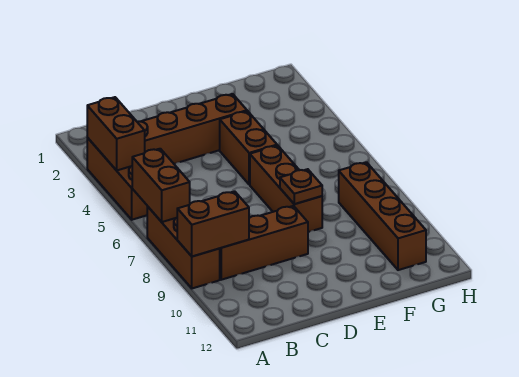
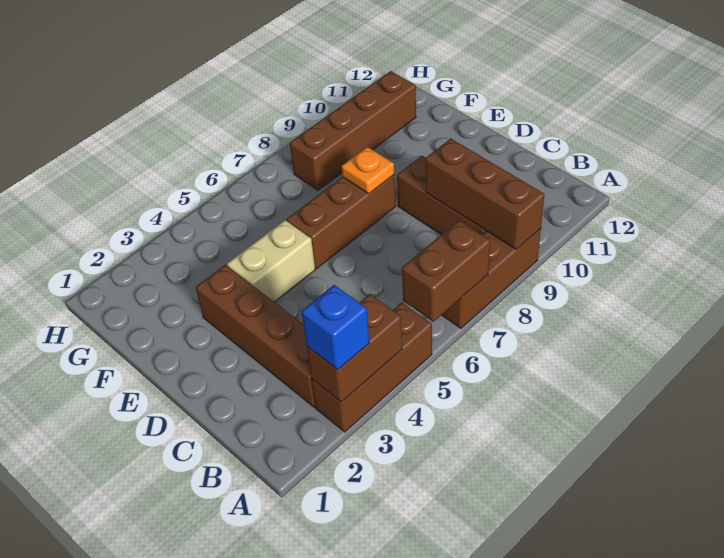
none -> blue 1x1 brick [301,285,369,370]
brown 1x2 brick [177,191,249,256] -> brown 1x3 brick [425,139,544,249]
brown 1x2 brick [220,111,277,185] -> tan 1x2 brick [227,220,315,302]
brown 1x1 plate [280,169,322,204] -> orange 1x1 plate [342,147,394,194]

